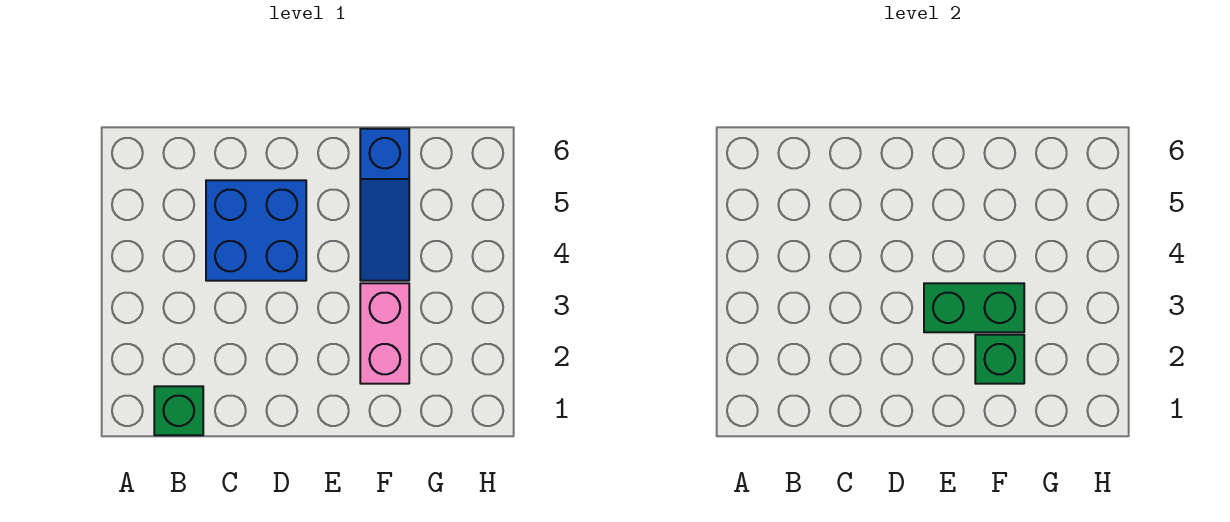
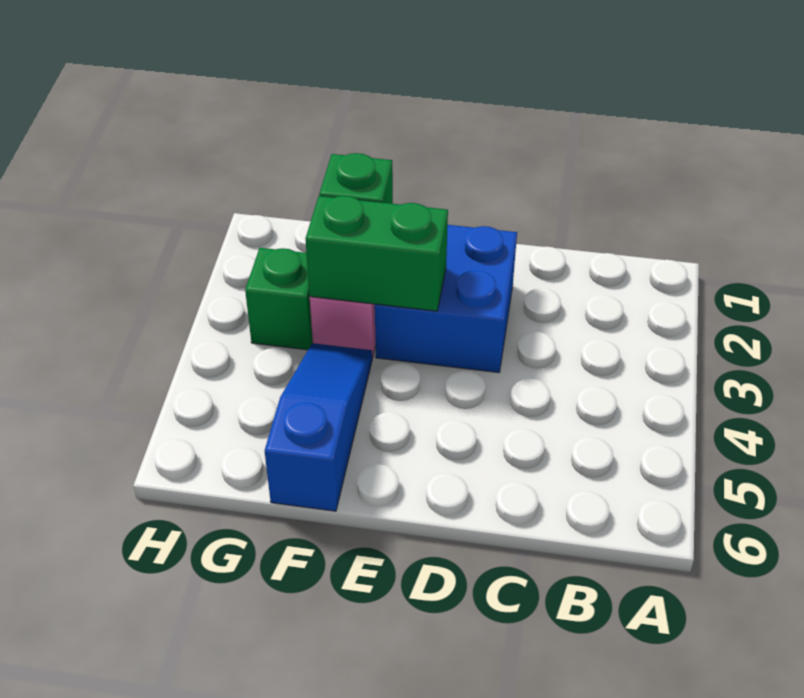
green 1x1 brick [154,386,203,435] -> green 1x1 brick moved to [245,248,313,350]
blue 2x2 brick [206,180,306,281] -> blue 2x2 brick moved to [375,225,517,373]

